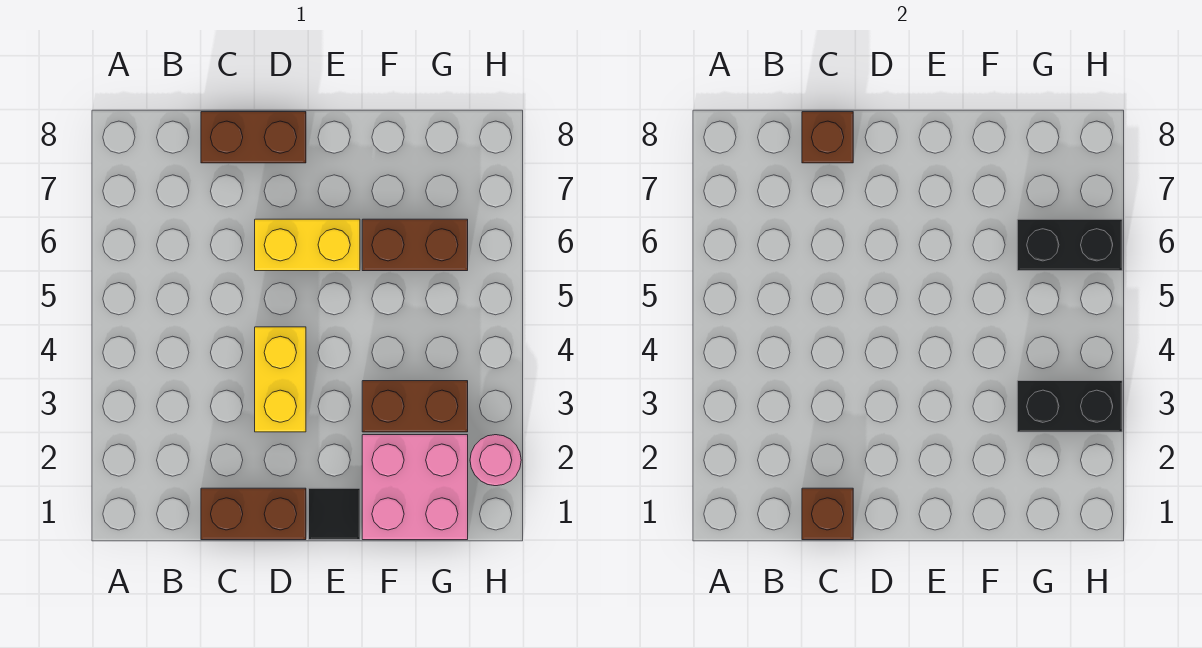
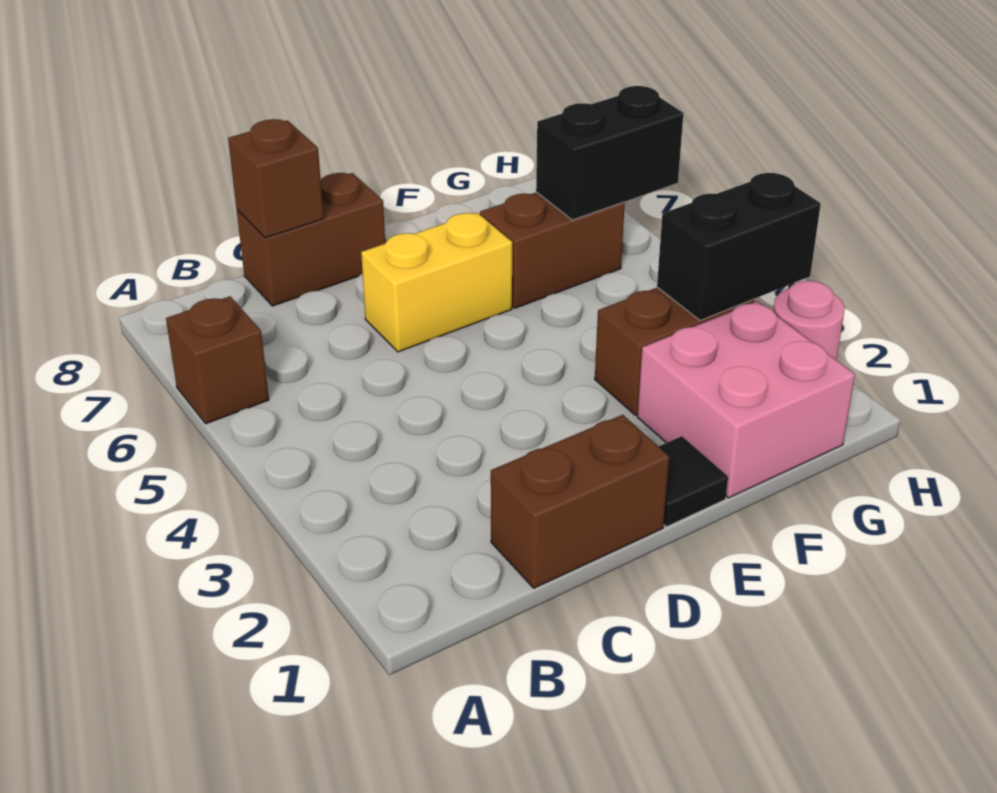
brown 1x1 brick [802,488,853,540] -> brown 1x1 brick moved to [166,296,269,424]
yellow 1x2 brick [255,327,306,432] -> none

